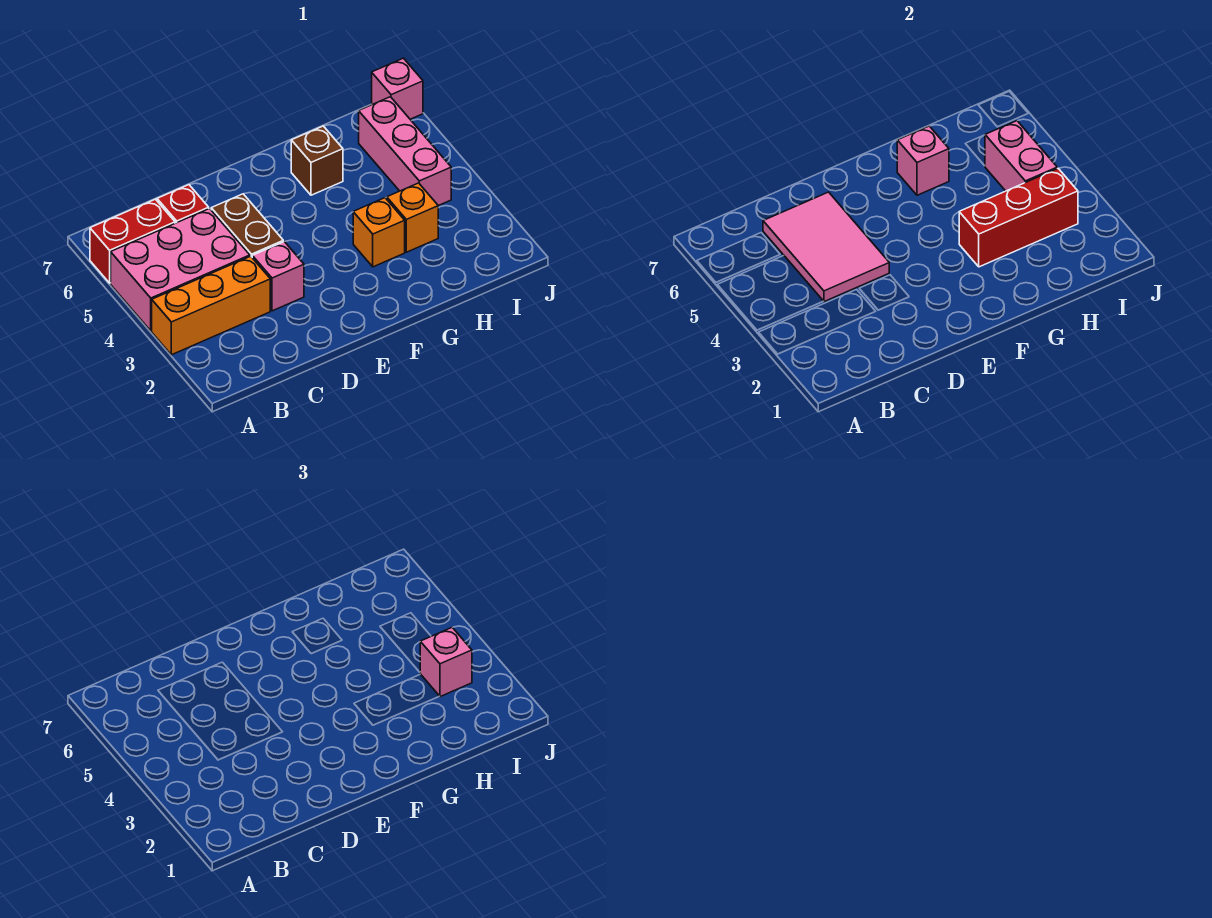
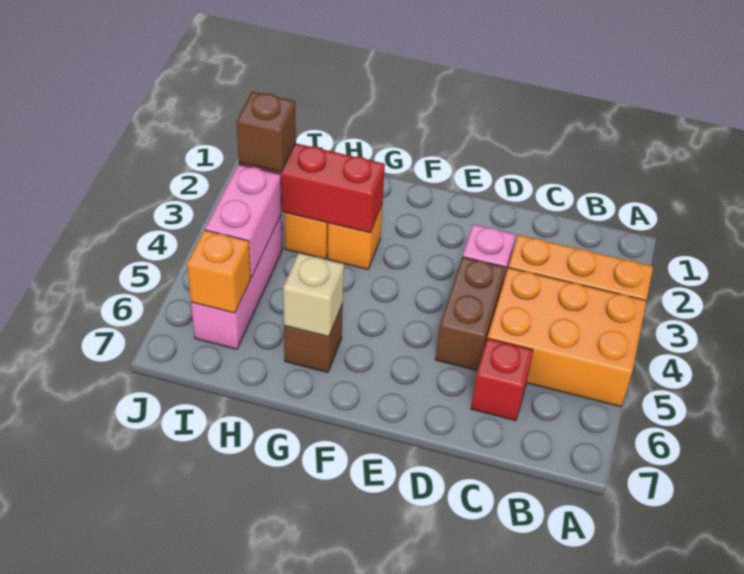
pink 2x3 brick [111,209,250,331] -> orange 2x3 brick [488,268,646,407]
red 1x2 brick [90,199,175,283] -> none
pink 2x3 tile [763,192,889,302] -> none
pink 1x1 brick [897,126,949,195] -> tan 1x1 brick [283,253,344,337]
pink 1x1 brick [420,628,472,697] -> brown 1x1 brick [237,91,296,172]
none -> orange 1x1 brick [187,230,251,313]
pink 1x1 brick [372,58,423,119] -> none

